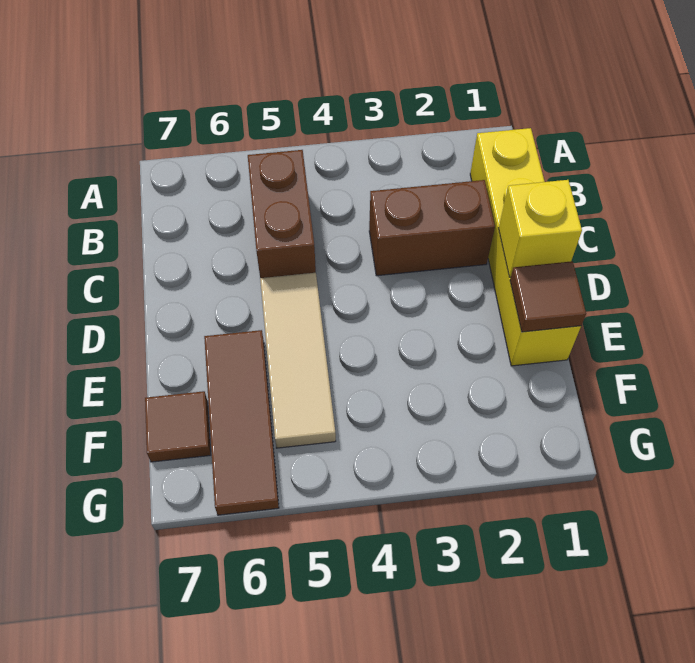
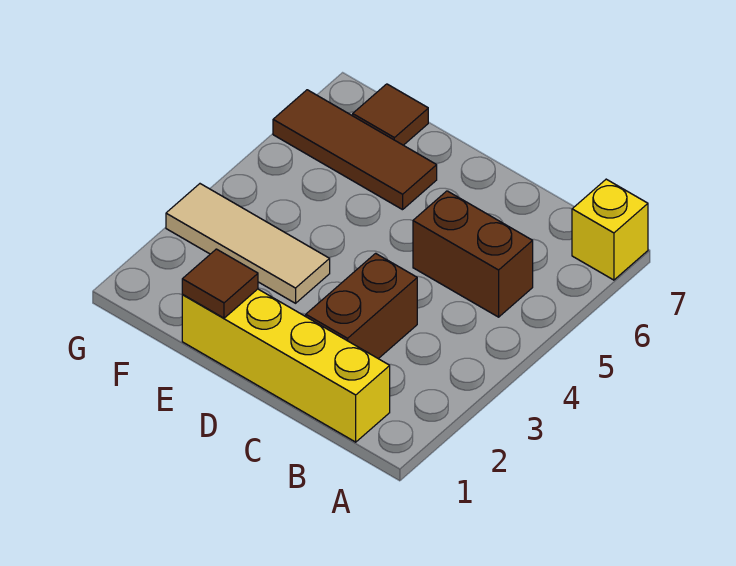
yellow 1x1 brick [499,180,582,277] -> yellow 1x1 brick moved to [572,179,648,280]
tan 1x3 tile [260,273,336,448] -> tan 1x3 tile moved to [166,184,330,303]

